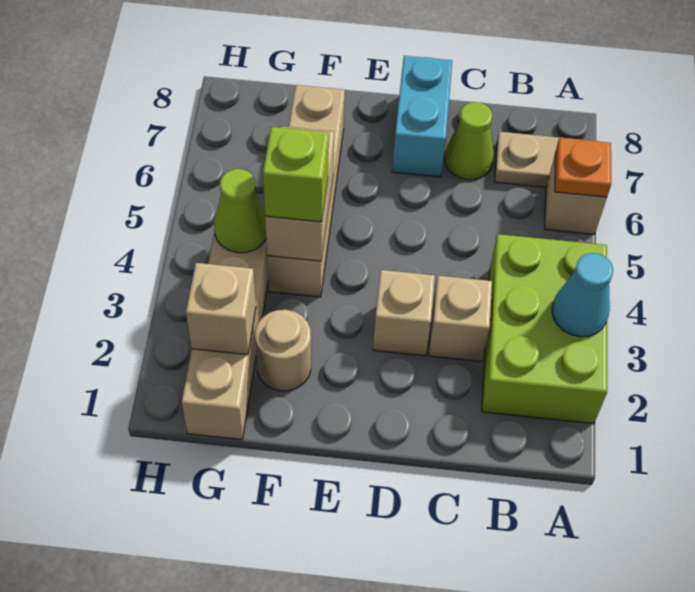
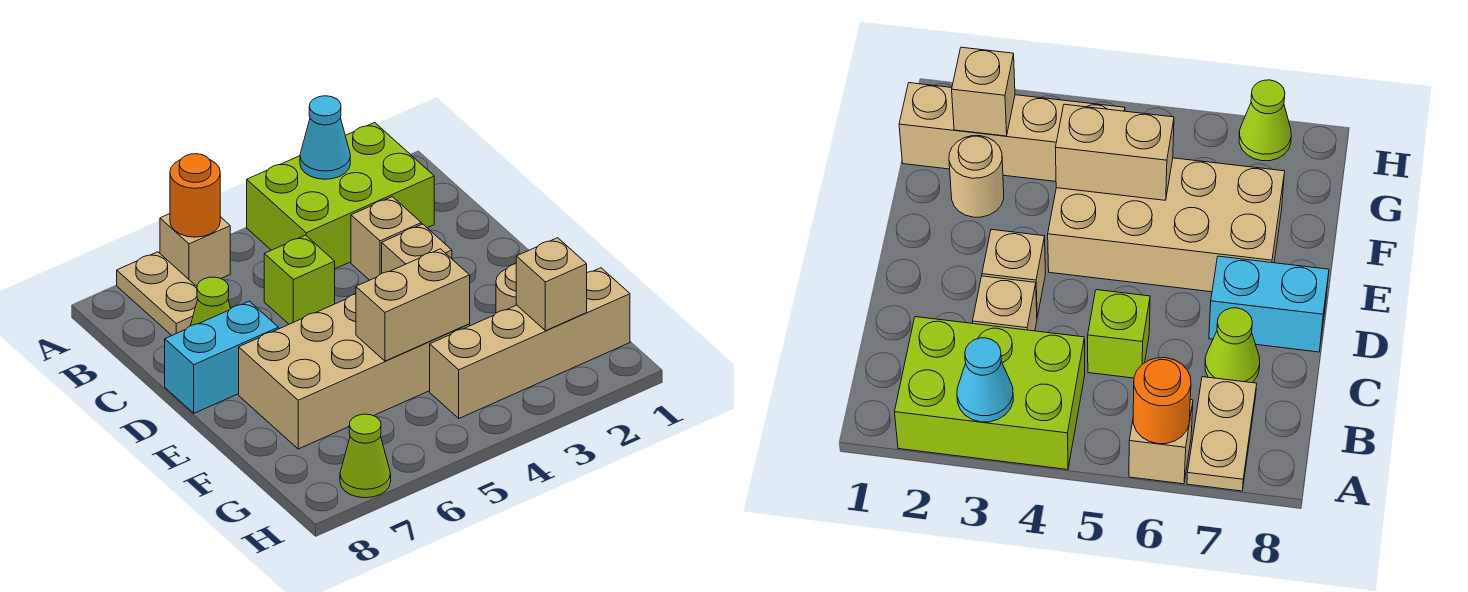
orange 1x1 plate [555,138,611,197] -> orange 1x1 round brick [170,154,220,237]
tan 1x4 brick [267,85,345,297] -> tan 2x4 brick [239,294,470,449]
lime 1x1 brick [263,127,329,222] -> lime 1x1 brick moved to [264,235,335,324]
lime 1x1 cone [214,169,266,253] -> lime 1x1 cone moved to [340,414,391,498]

